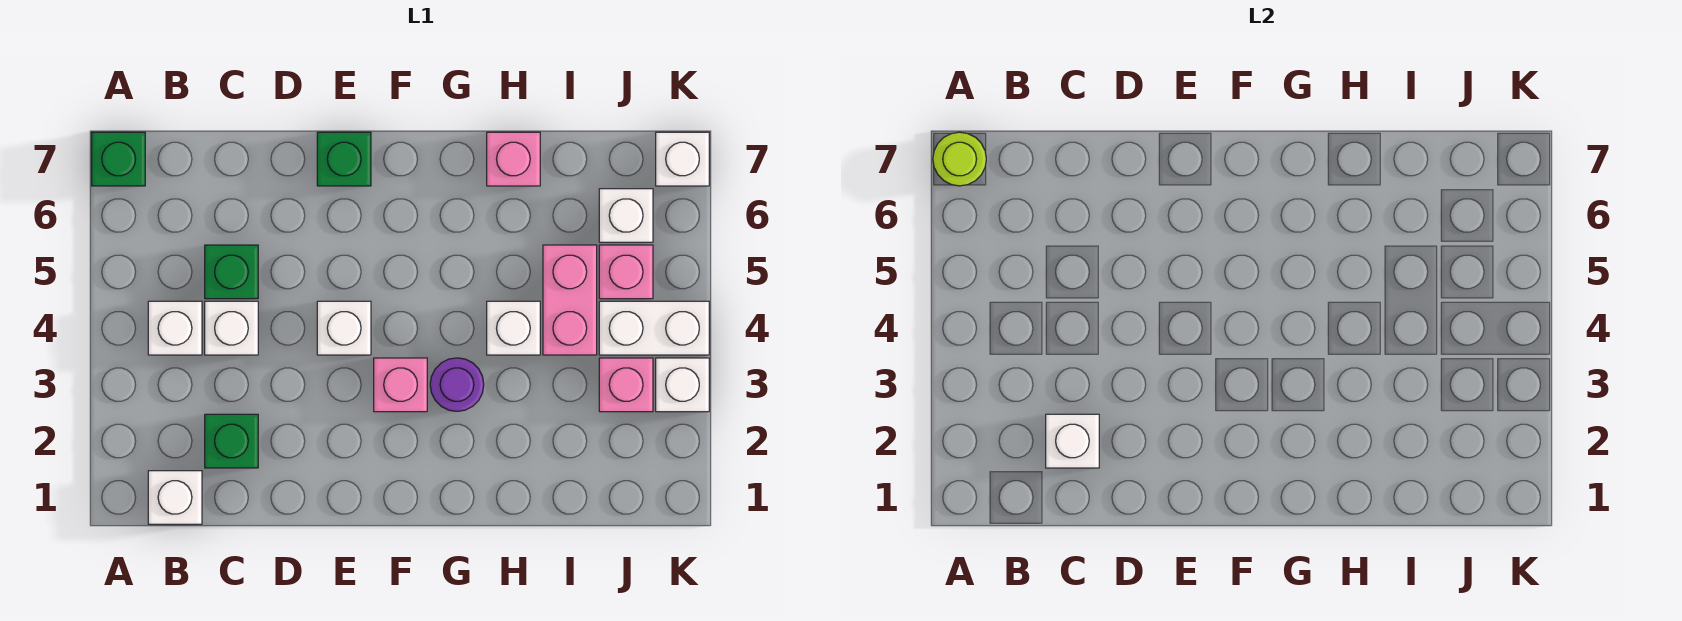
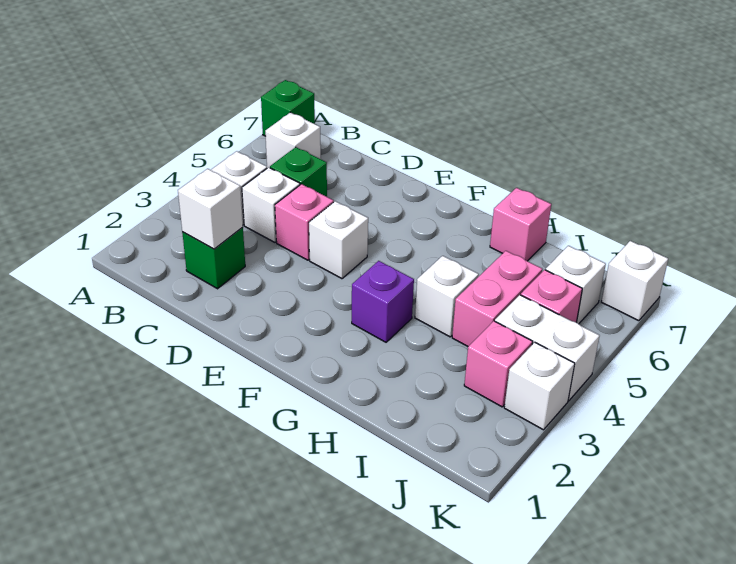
lime 1x1 round brick [933,132,986,186] -> none
white 1x1 brick [148,471,202,524] -> white 1x1 brick moved to [265,113,321,168]
green 1x1 brick [317,132,371,186] -> none
pink 1x1 brick [374,358,427,412] -> pink 1x1 brick moved to [275,184,334,260]
purple 1x1 round brick [430,358,484,411] -> purple 1x1 brick [352,261,414,342]

